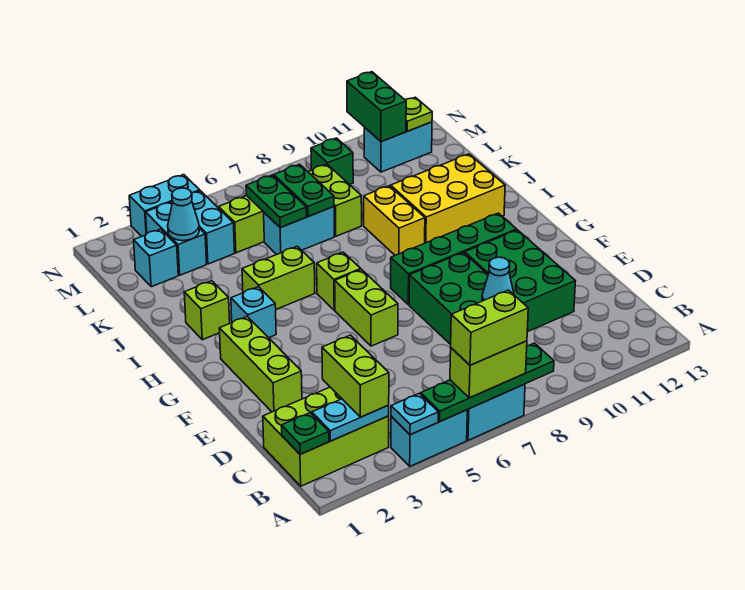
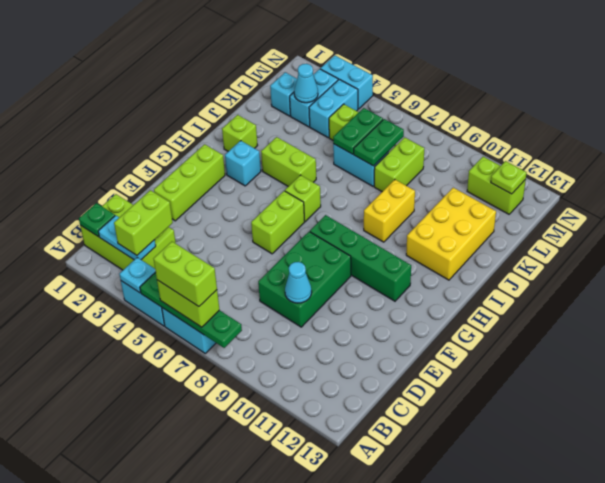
green 2x3 brick [465,230,575,332] -> none
yellow 2x3 brick [391,154,505,243] -> yellow 2x3 brick turned to [406,188,496,280]
green 1x1 brick [311,138,353,185] -> none
cyan 1x2 brick [364,122,432,172] -> lime 1x2 brick [467,156,526,214]
green 1x2 brick [347,72,406,142] -> none

